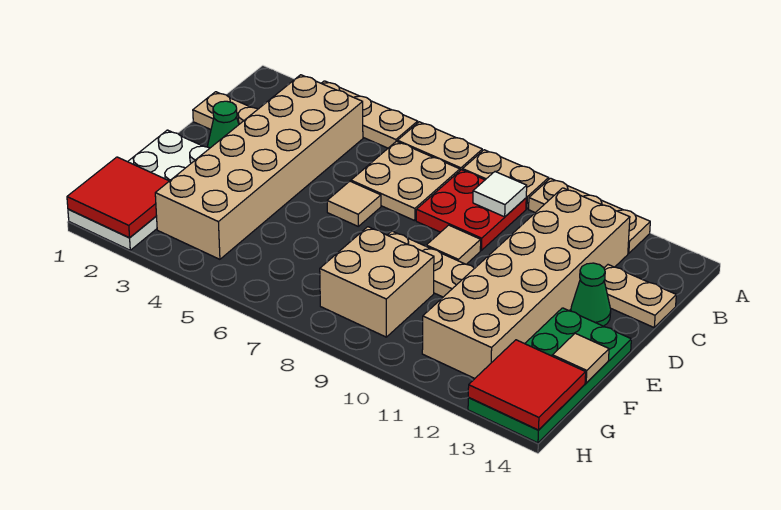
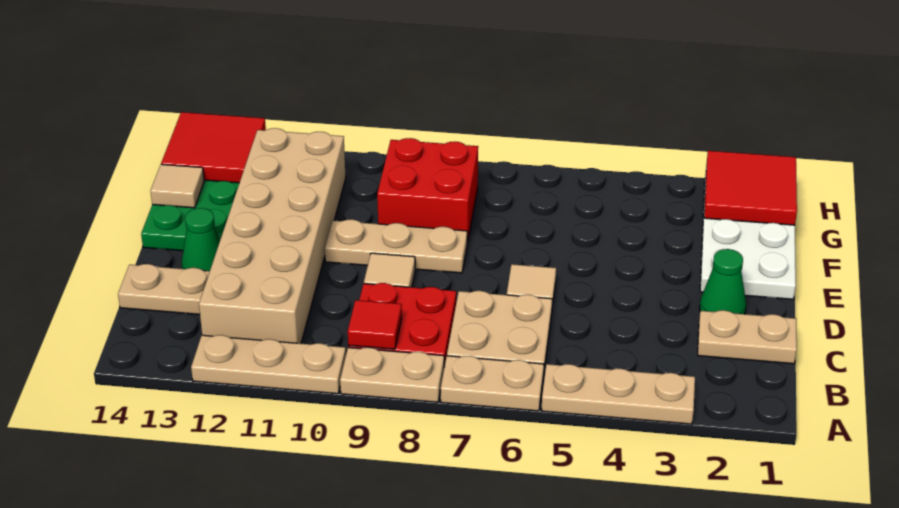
tan 2x6 brick [155,75,363,259] -> none
white 1x1 tile [473,172,527,217] -> red 1x1 tile [348,300,402,349]
tan 2x2 brick [320,227,434,337] -> red 2x2 brick [377,138,478,243]

